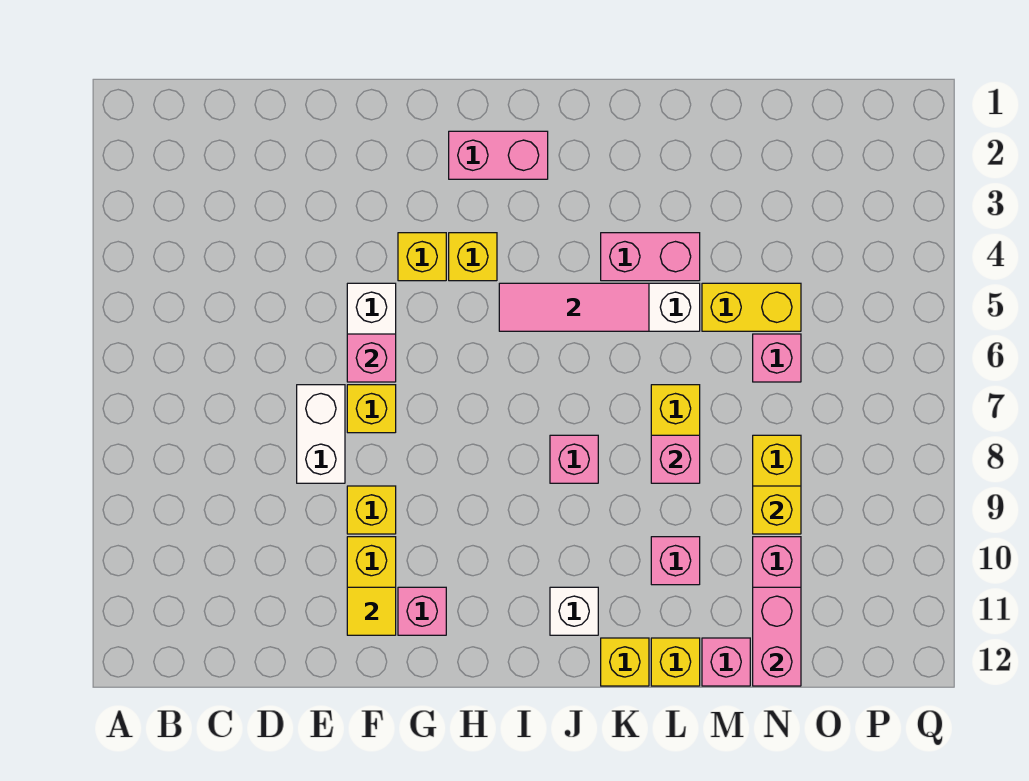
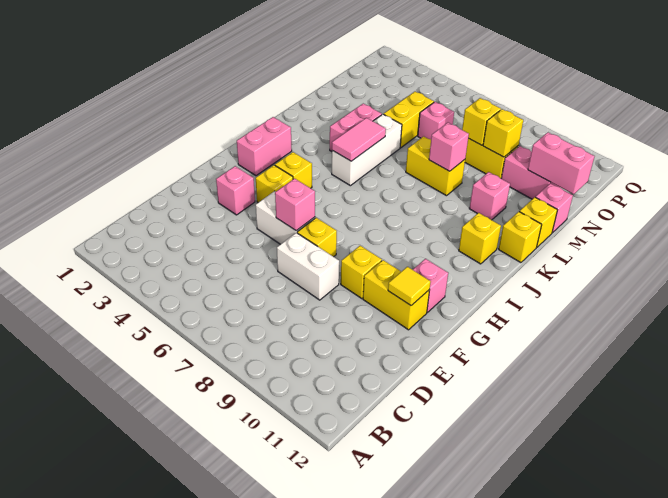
pink 1x3 tile [499,283,649,331] -> pink 1x2 tile [332,118,386,161]
pink 1x1 brick [550,435,598,483] -> pink 1x1 brick moved to [216,166,255,215]
white 1x1 brick [550,587,598,635] -> yellow 1x1 brick [459,213,501,264]
none -> yellow 1x1 brick [462,98,501,145]

